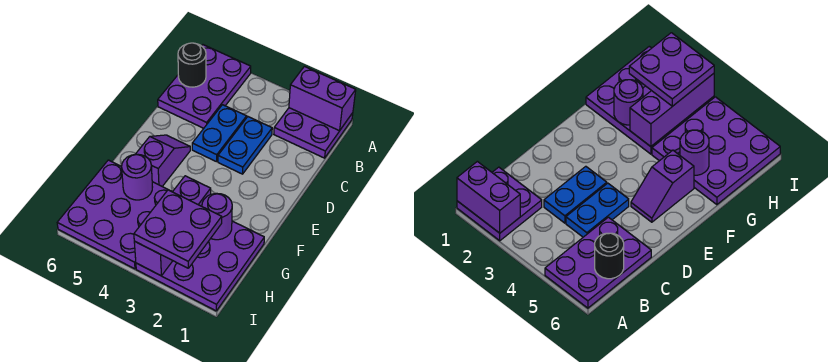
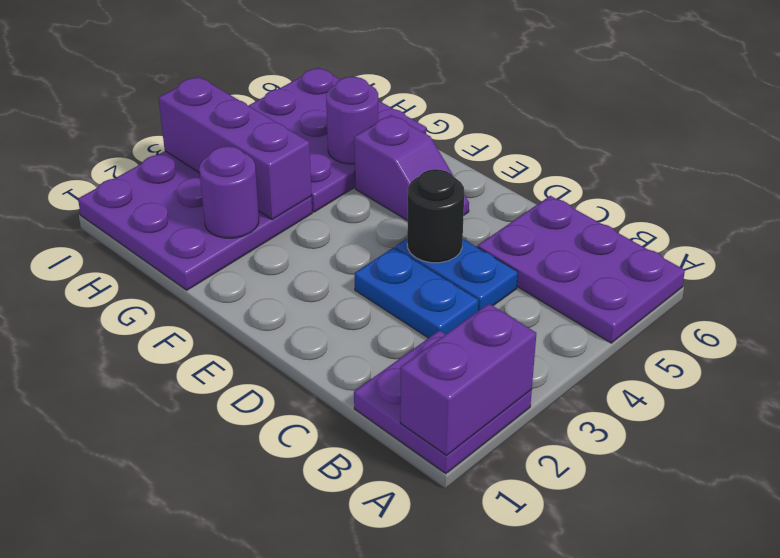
black 1x1 round brick [178,43,206,87] -> black 1x1 round brick moved to [407,169,464,263]
purple 2x2 plate [134,190,222,268] -> none

